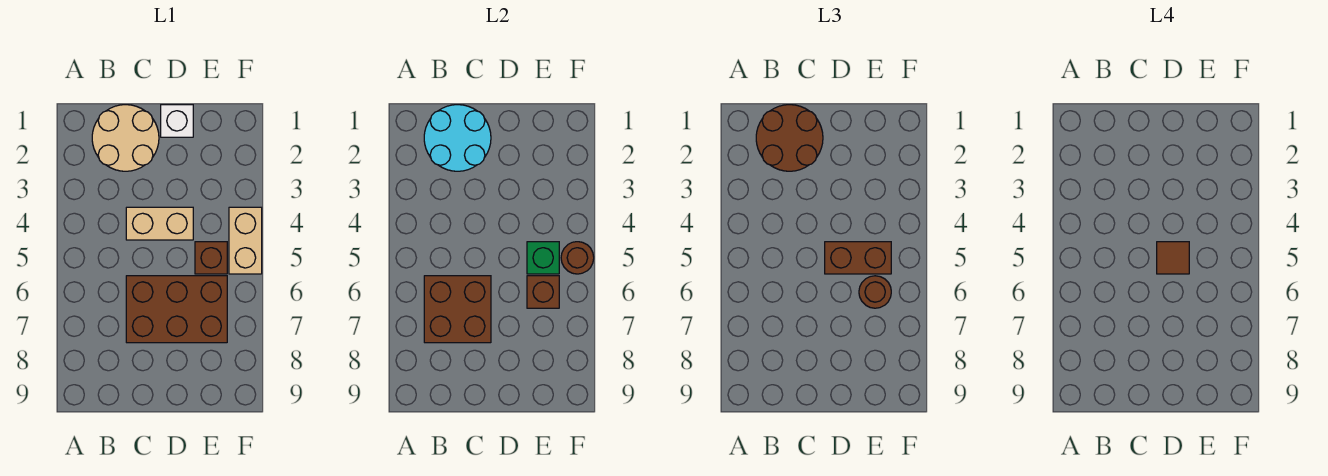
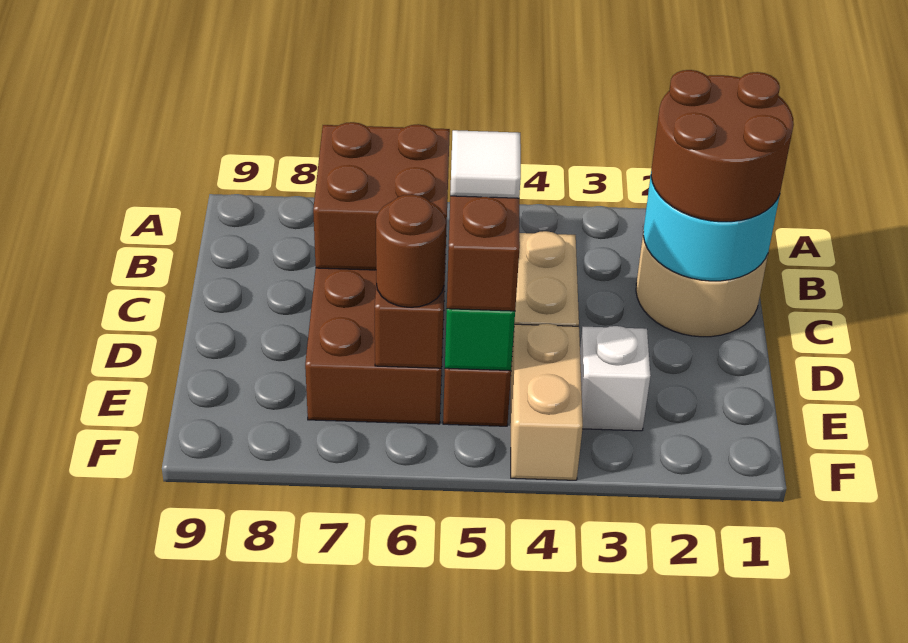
white 1x1 brick [161,105,193,137] -> white 1x1 brick moved to [580,326,651,431]
brown 1x1 tile [1157,242,1189,274] -> white 1x1 tile [450,130,521,198]
tan 1x2 brick [229,207,262,274] -> tan 1x2 brick turned to [511,324,583,480]
brown 1x1 round brick [561,242,594,274] -> none

